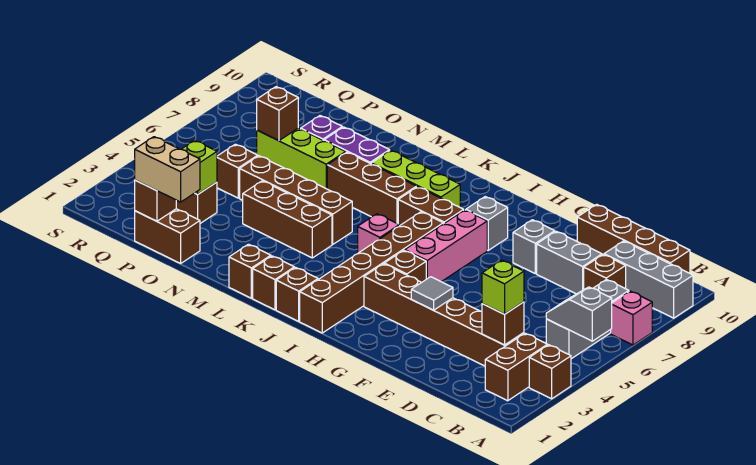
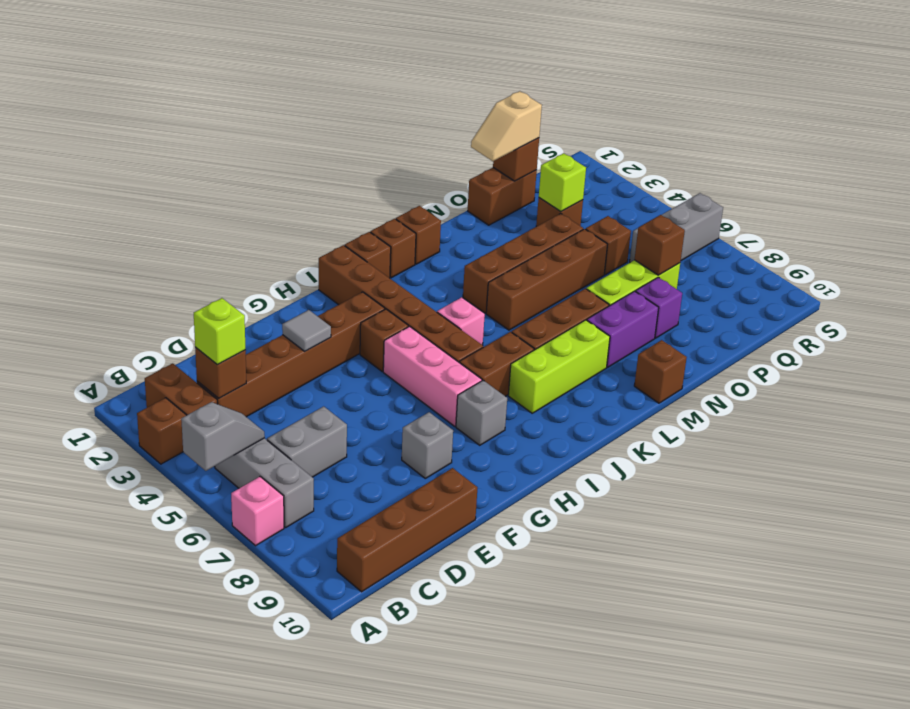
grey 1x3 brick [604,241,693,318] -> grey 1x3 brick moved to [630,193,723,262]
brown 1x1 brick [584,255,626,289] -> brown 1x1 brick moved to [634,340,687,403]
grey 1x2 brick [537,231,602,294] -> grey 1x2 brick moved to [267,406,347,477]
brown 1x3 brick [243,181,332,258] -> brown 1x4 brick [463,213,583,313]
tan 1x2 brick [135,137,200,202] -> tan 1x2 slope [471,91,542,161]

